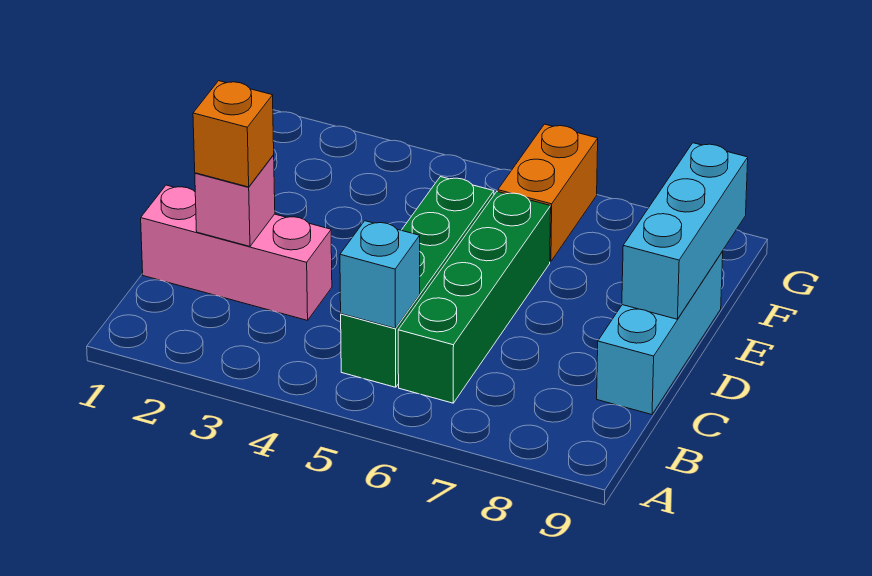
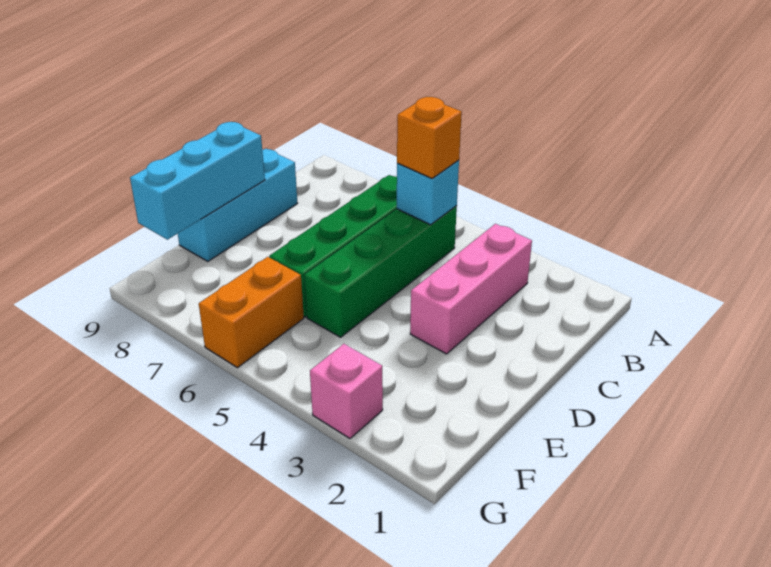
pink 1x3 brick [141,185,332,320] -> pink 1x3 brick turned to [410,224,532,354]
pink 1x1 brick [195,155,275,246] -> pink 1x1 brick moved to [310,344,383,438]
orange 1x1 brick [193,81,274,187] -> orange 1x1 brick moved to [397,97,462,179]

